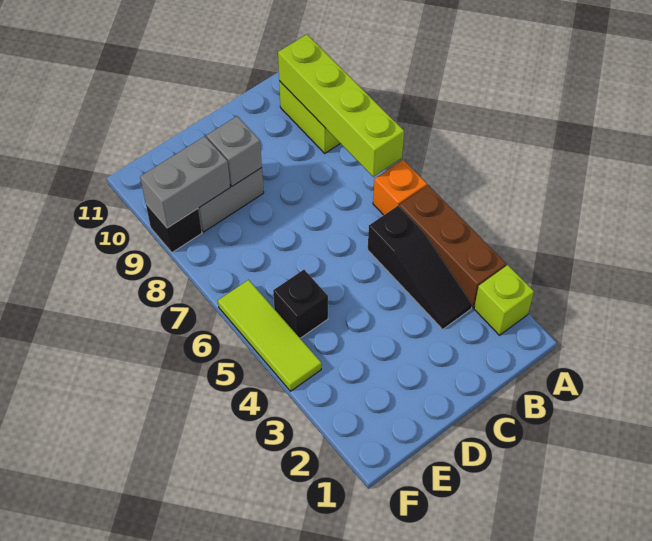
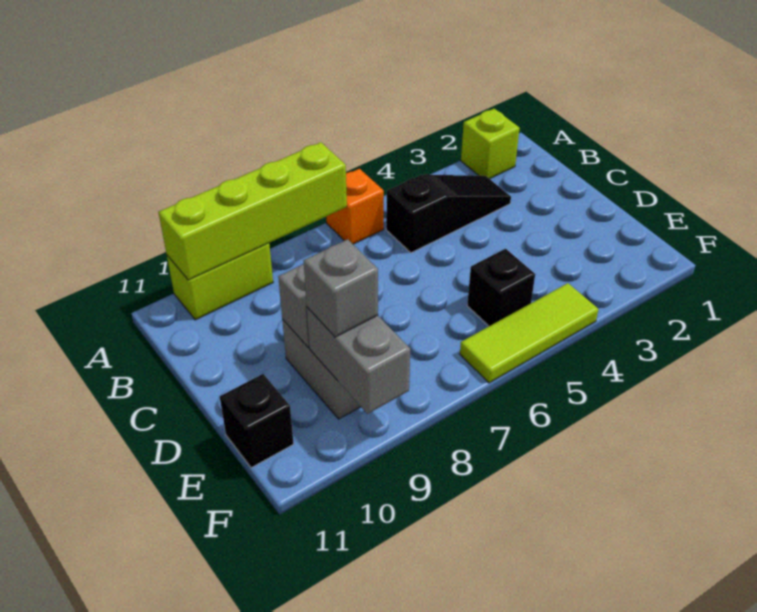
brown 1x3 brick [399,185,506,308] -> none
none -> grey 1x1 brick [304,239,378,337]
black 1x1 brick [146,204,202,252] -> black 1x1 brick moved to [220,374,294,468]

